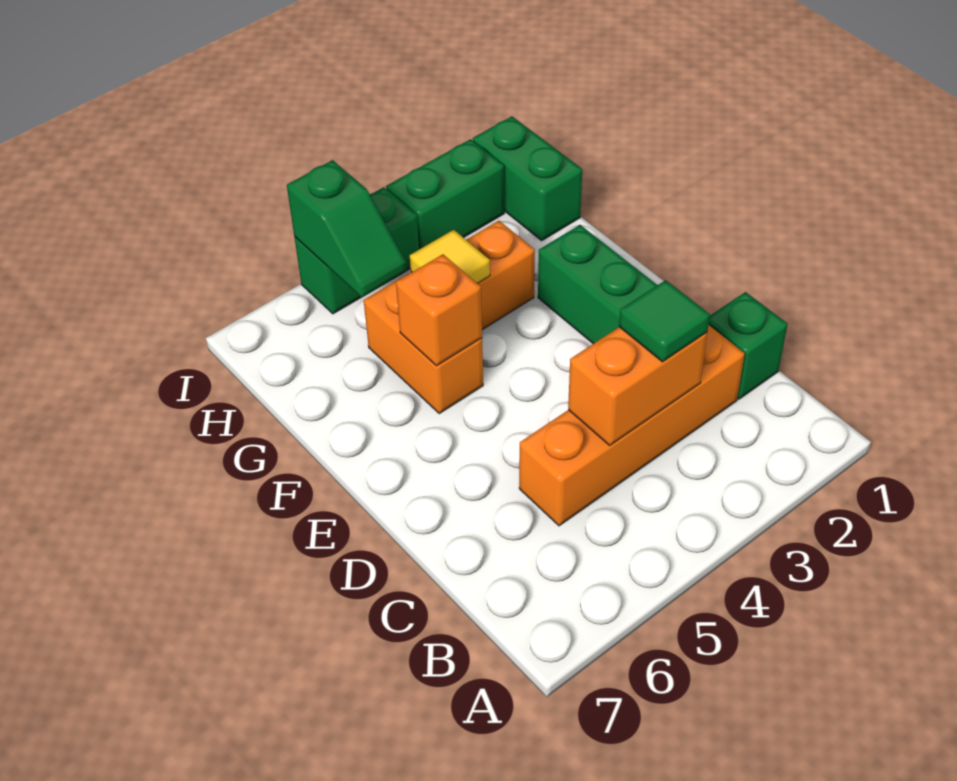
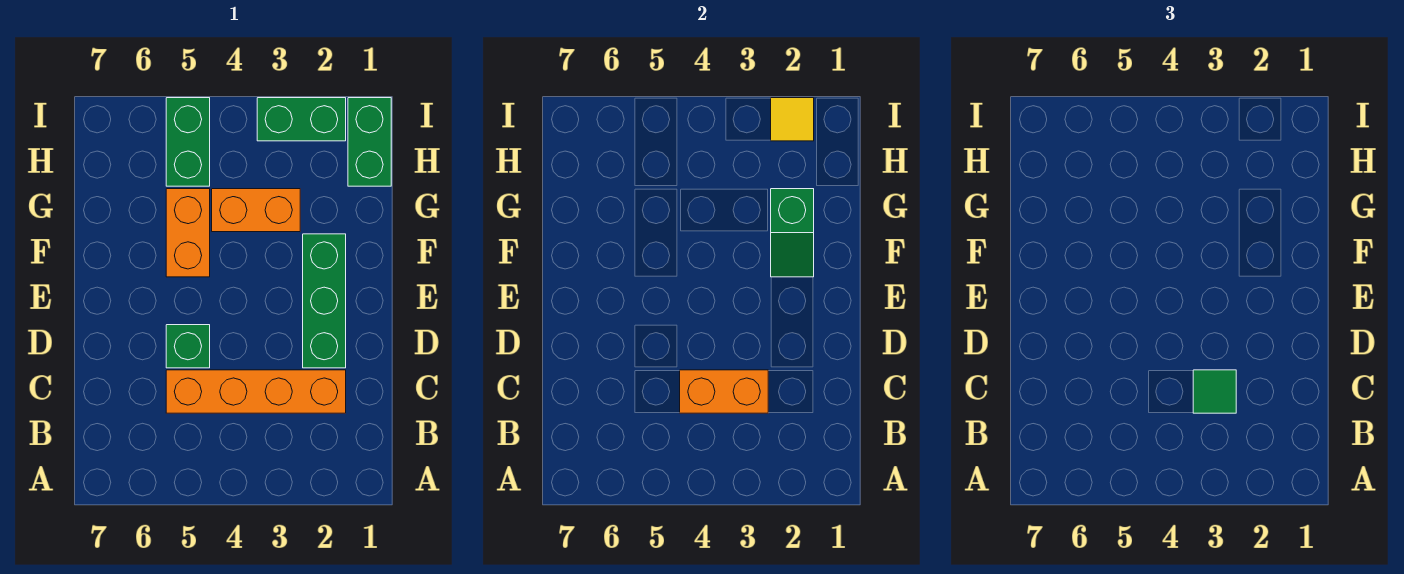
green 1x1 brick [709,292,788,399] -> green 1x1 brick moved to [166,325,210,368]
orange 1x1 brick [396,254,482,366] -> none
yellow 1x1 tile [410,230,490,283] -> yellow 1x1 tile moved to [771,98,814,141]
green 1x2 slope [287,160,407,298] -> green 1x2 slope moved to [771,189,814,277]
green 1x2 brick [294,187,419,314] -> green 1x2 brick turned to [166,98,210,186]

